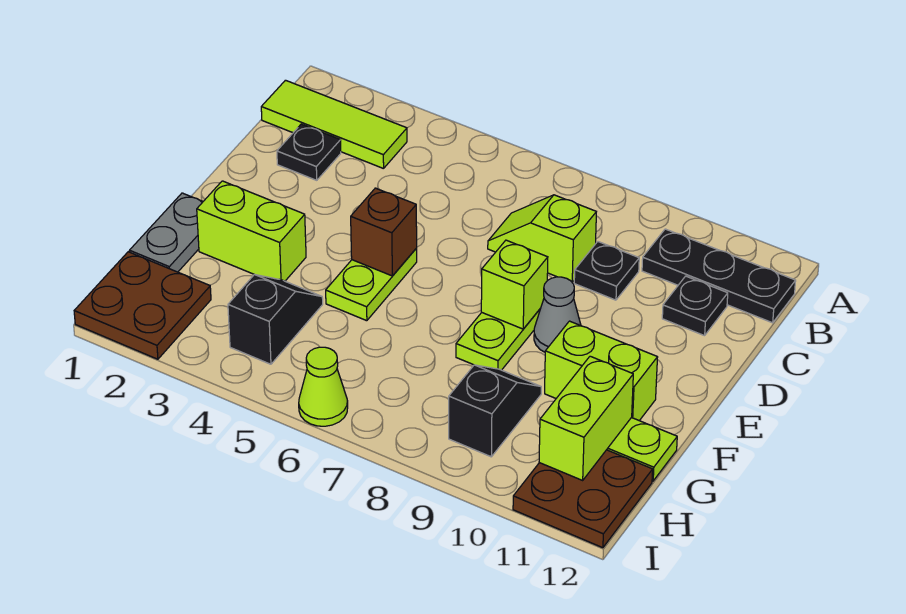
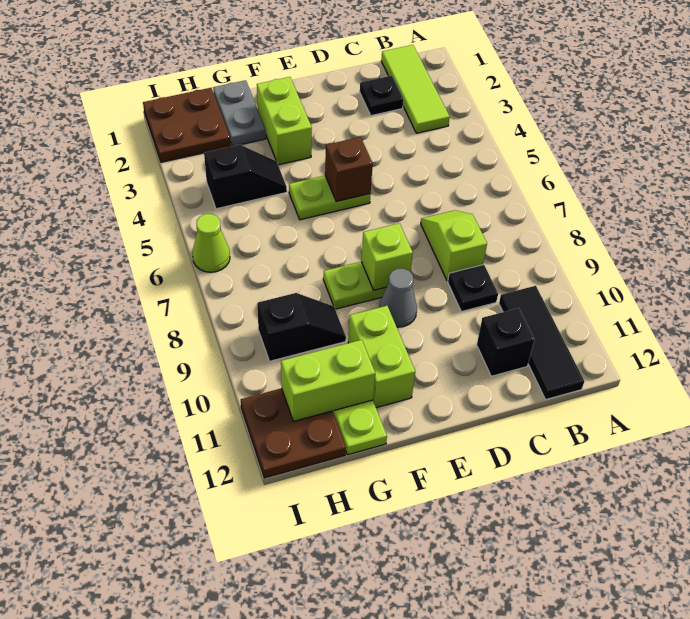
black 1x3 plate [642,229,796,323] -> black 1x3 tile [499,286,584,399]
black 1x1 plate [662,276,728,336] -> black 1x1 brick [477,308,534,376]
grey 1x2 plate [129,193,203,272] -> grey 1x2 plate turned to [213,80,266,146]

